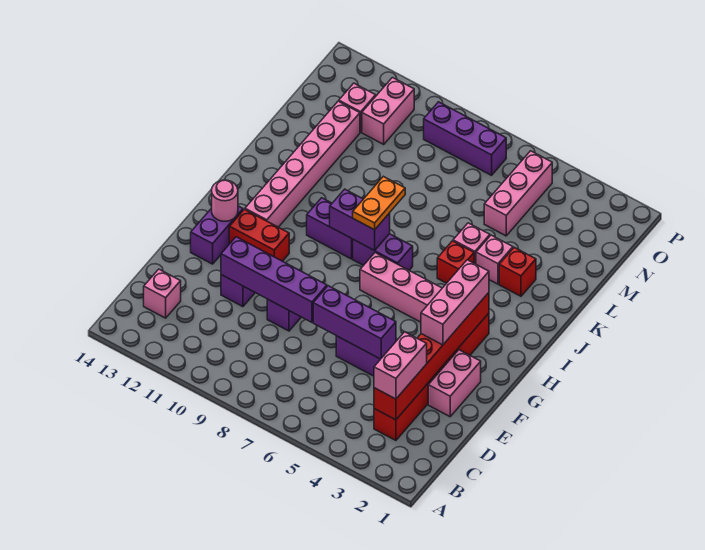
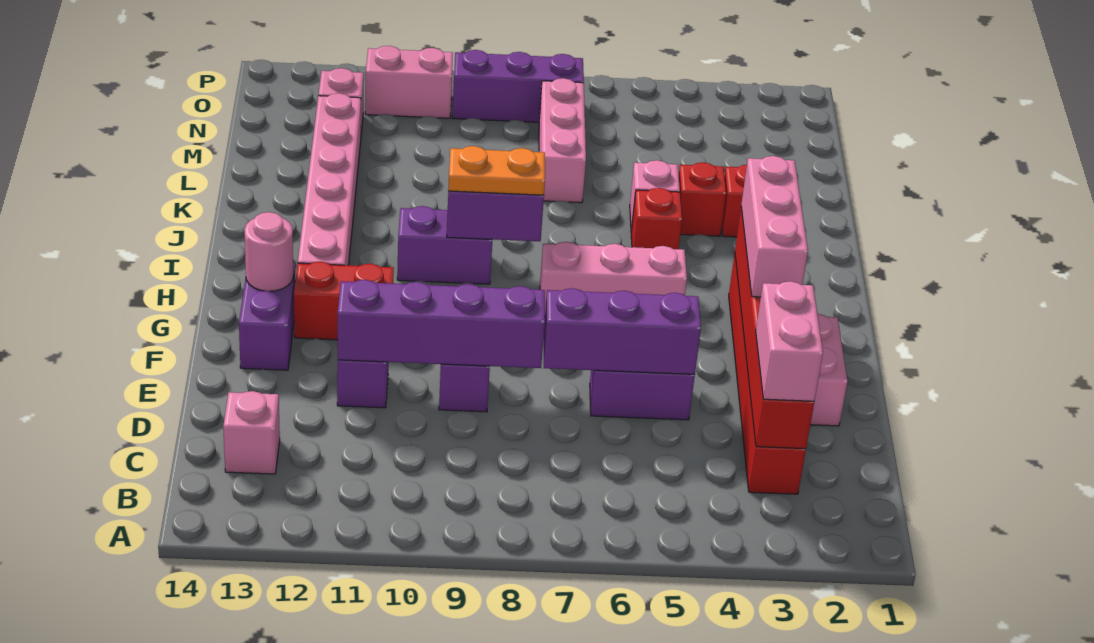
purple 1x2 brick [353,234,413,270] -> none
orange 1x2 plate [353,176,405,230] -> orange 1x2 plate turned to [448,146,545,195]
pink 1x1 brick [476,235,513,284] -> red 1x1 brick [679,162,726,236]
pink 1x3 brick [484,151,552,236] -> pink 1x3 brick moved to [539,78,586,203]
pink 1x2 brick [362,78,414,144] -> pink 1x2 brick turned to [365,46,453,118]

